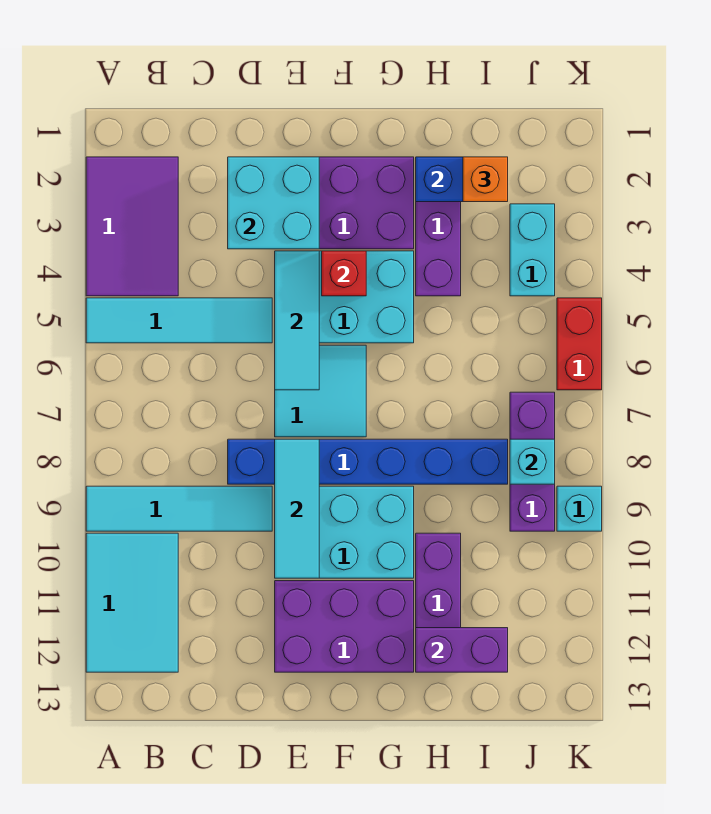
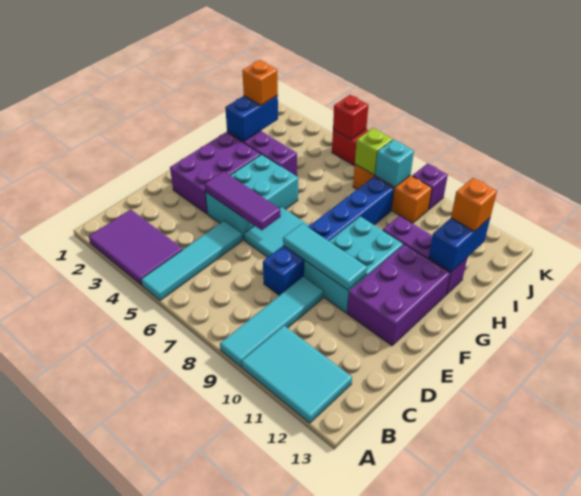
cyan 2x2 brick [228,157,319,249] -> none
cyan 1x3 tile [275,251,319,390] -> purple 1x3 tile [205,171,281,230]
red 1x1 brick [322,251,366,296] -> red 1x1 brick moved to [333,95,368,140]
purple 1x2 brick [416,628,508,672] -> blue 1x2 brick [429,218,490,272]
none -> orange 1x1 brick [451,178,497,231]
cyan 1x2 brick [510,204,555,296] -> none
purple 1x3 brick [510,392,555,531] -> orange 1x3 brick [353,164,432,223]
none -> lime 1x1 brick [355,128,393,175]
cyan 1x1 brick [557,486,602,531] -> purple 1x1 brick [413,163,448,210]

